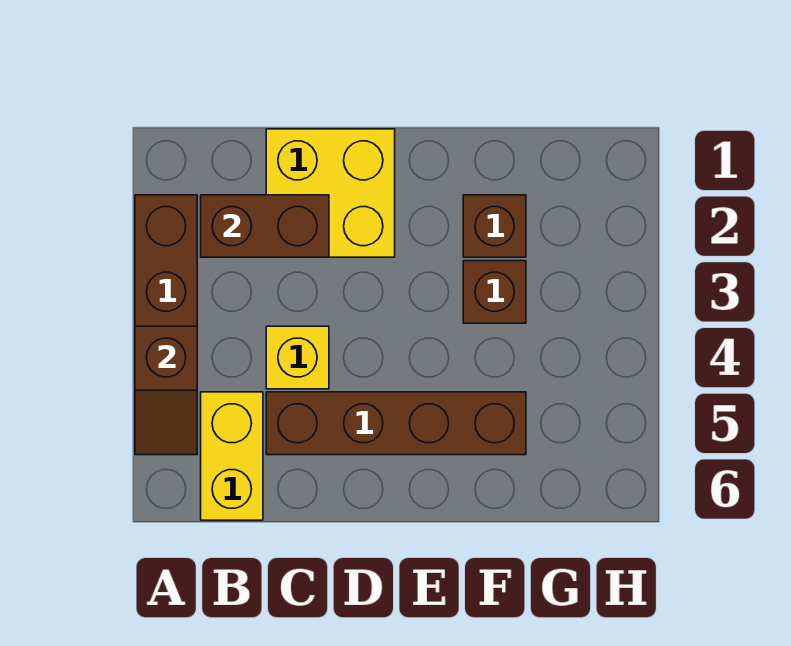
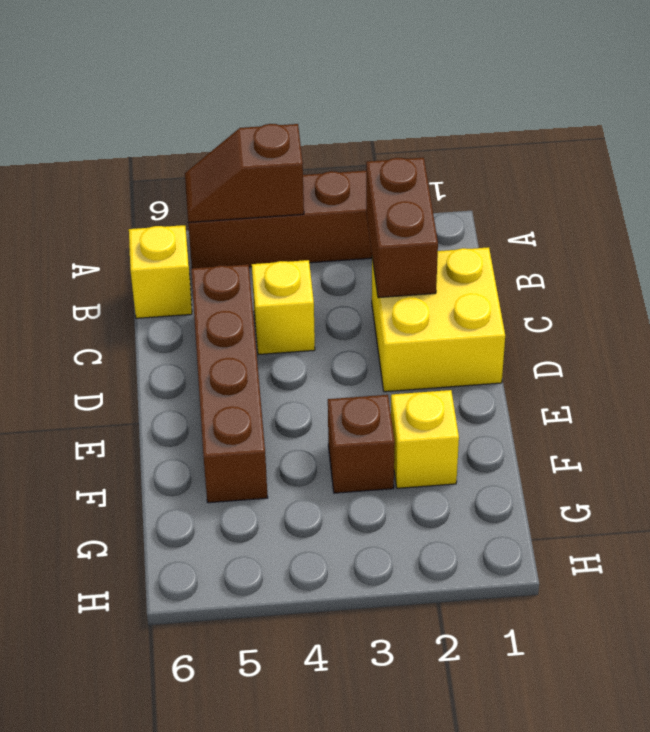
yellow 1x2 brick [201,392,263,520] -> yellow 1x1 brick [129,225,192,318]
brown 1x1 brick [463,195,526,257] -> yellow 1x1 brick [391,390,459,488]

